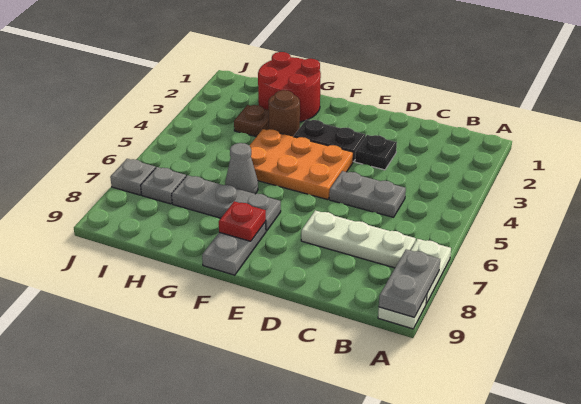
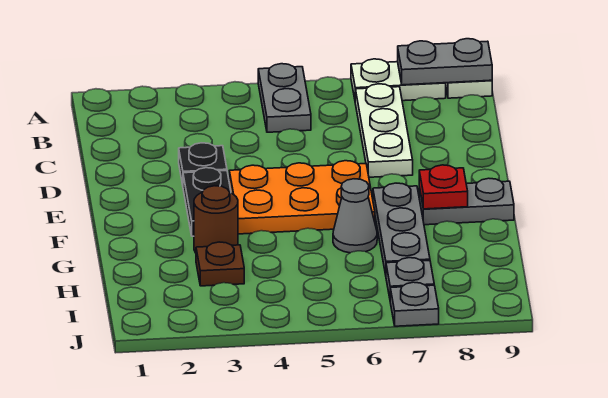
grey 1x2 plate [329,171,406,217] -> grey 1x2 plate moved to [258,64,311,132]
orange 2x3 plate [249,129,353,200] -> orange 2x3 plate turned to [229,161,375,234]
red 2x2 round brick [258,52,321,122] -> none

